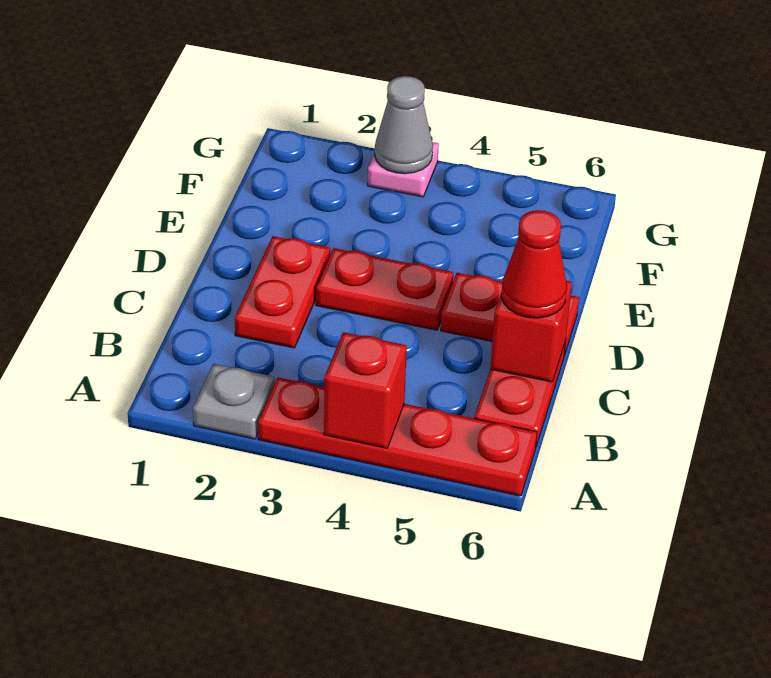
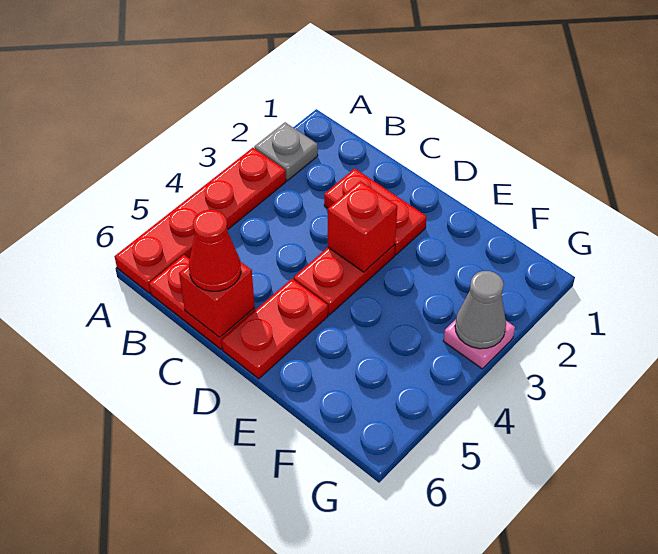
red 1x1 brick [324,332,407,448] -> red 1x1 brick moved to [328,181,397,272]

